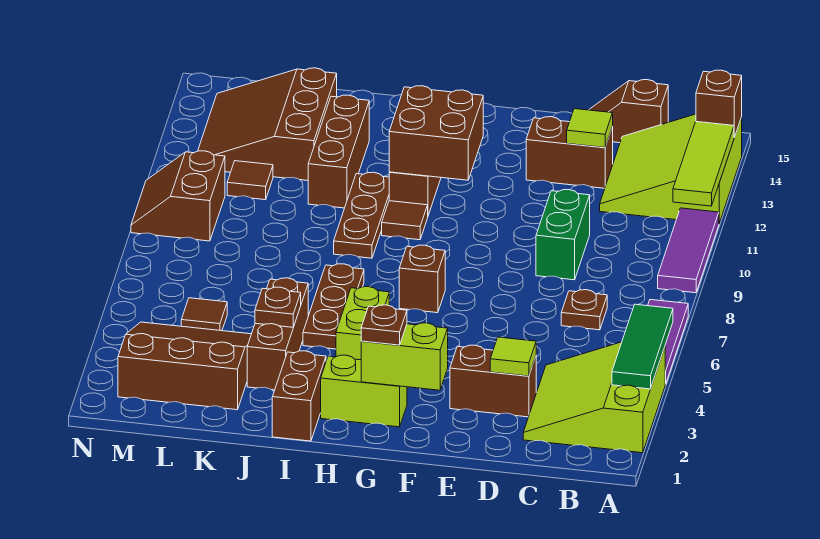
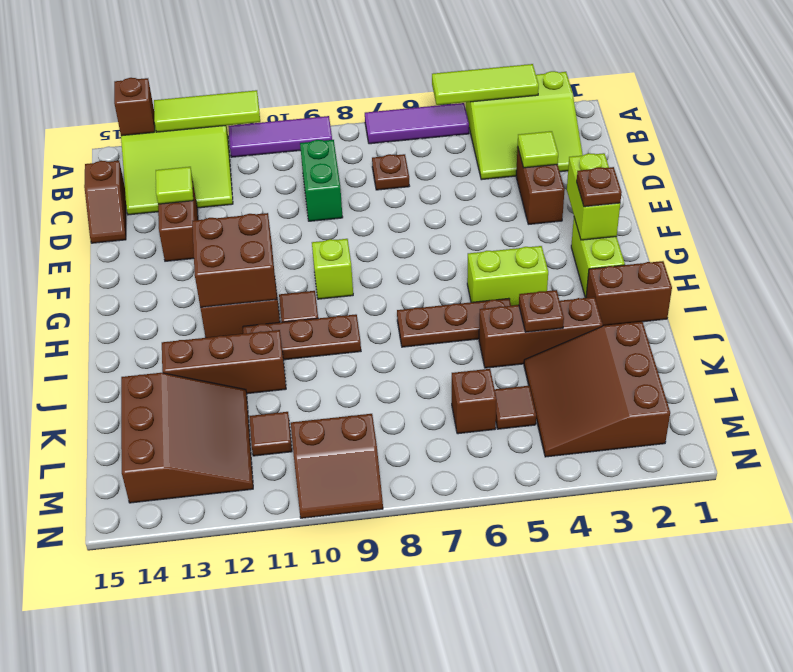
green 1x3 tile [612,304,673,389] -> lime 1x3 tile [432,64,539,105]
green 1x2 brick [536,190,590,280] -> green 1x2 brick turned to [300,140,343,221]
brown 1x1 brick [399,245,445,313] -> brown 1x1 brick moved to [452,369,497,434]
none -> lime 1x1 brick [312,239,353,299]
brown 3x3 slope [198,68,337,181] -> brown 3x3 slope turned to [121,373,253,503]

